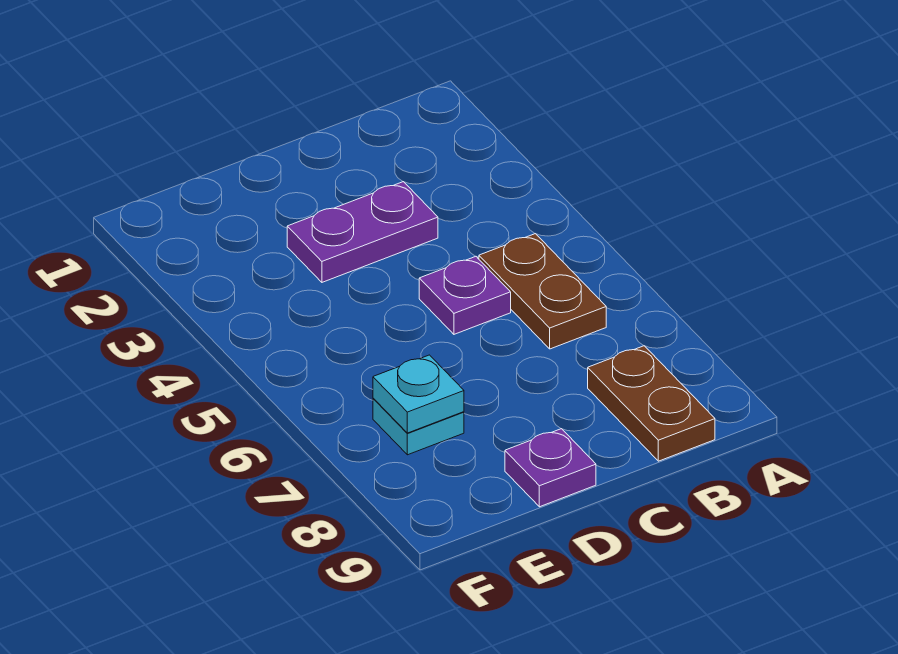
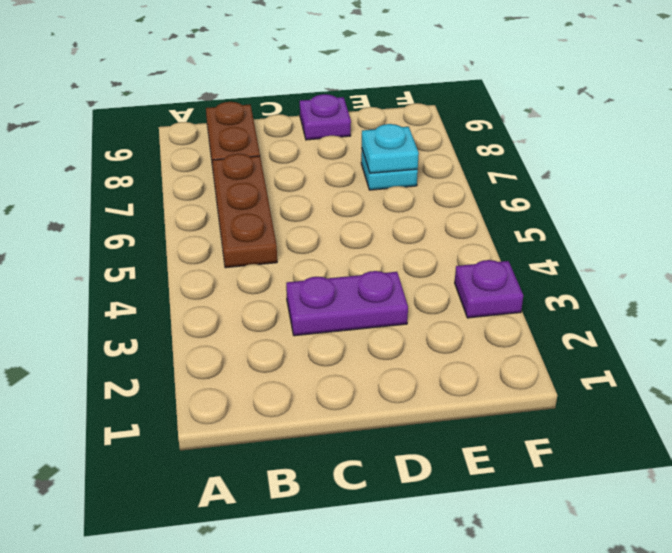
brown 1x2 plate [479,234,606,349] -> brown 1x3 plate [212,154,277,268]
purple 1x1 plate [419,256,511,334] -> purple 1x1 plate moved to [455,260,523,318]

